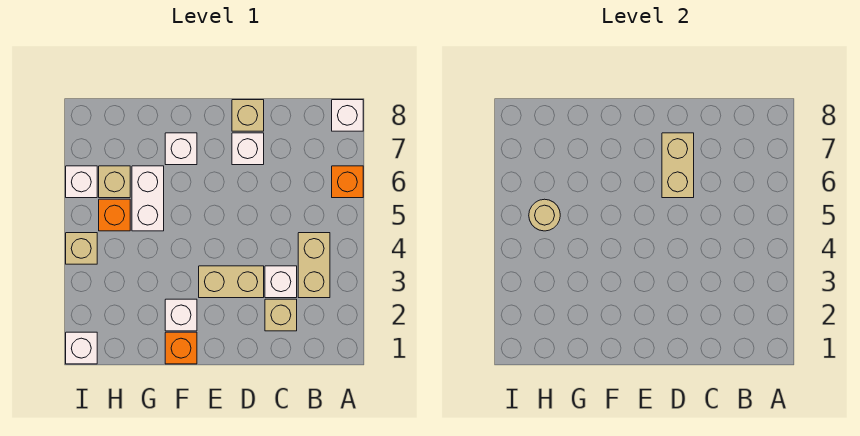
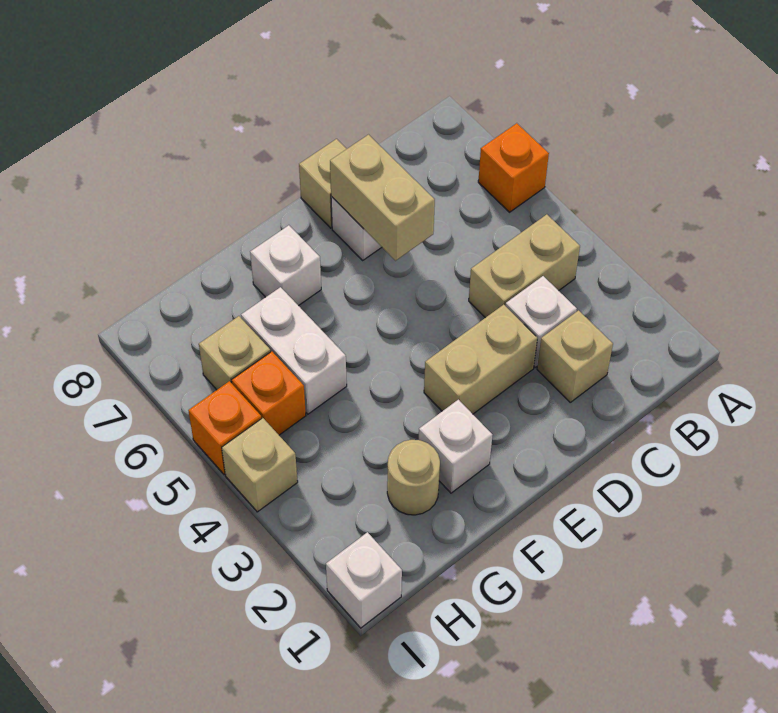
white 1x1 brick [332,100,363,131] -> none
tan 1x2 brick [298,233,330,298] -> tan 1x2 brick turned to [469,214,580,318]
orange 1x1 brick [165,332,197,364] -> orange 1x1 brick moved to [188,381,262,475]
tan 1x1 round brick [529,199,560,231] -> tan 1x1 round brick moved to [387,440,440,515]
white 1x1 brick [66,166,97,198] -> none

